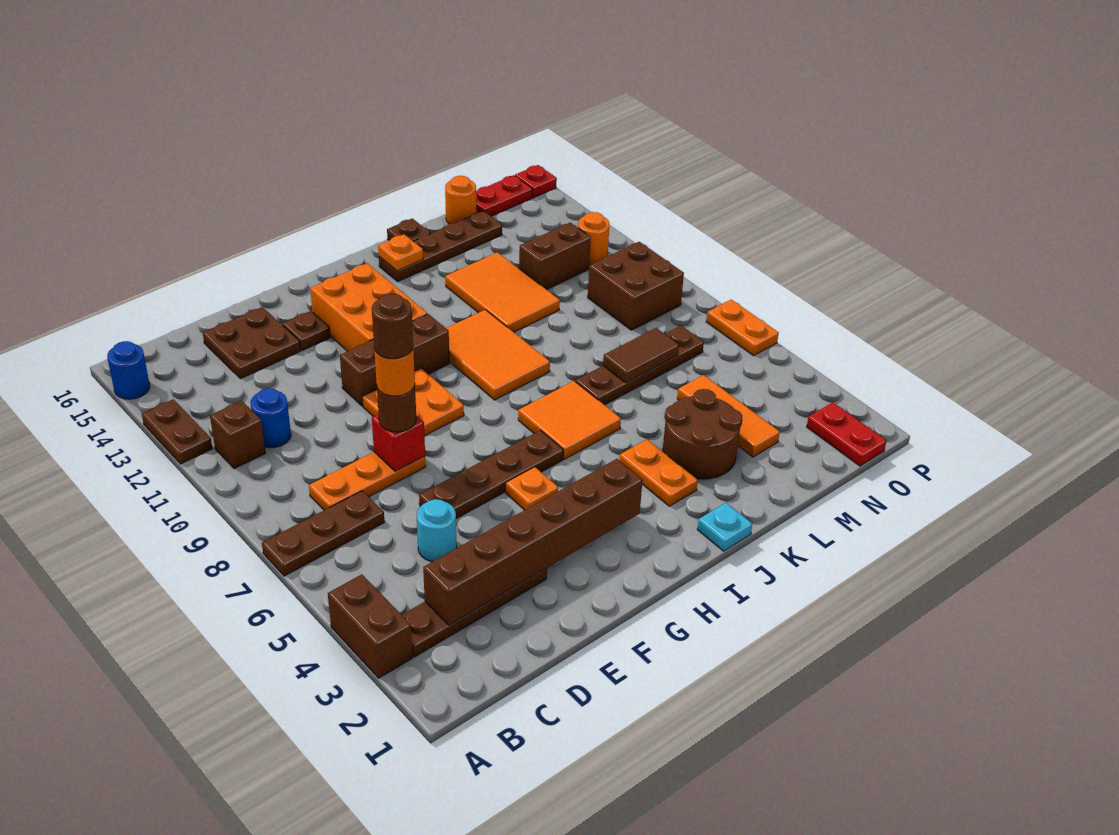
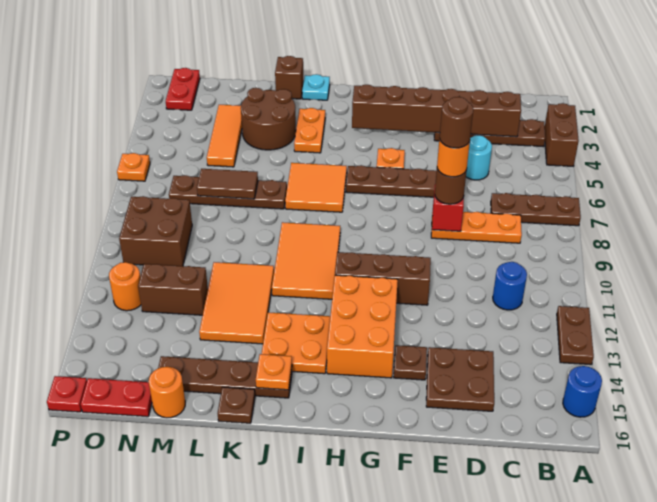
brown 1x1 brick [210,401,265,469] -> brown 1x1 brick moved to [275,56,304,99]
orange 2x2 plate [362,368,464,436] -> orange 2x2 plate moved to [262,312,330,374]
orange 1x2 plate [706,300,779,356] -> orange 1x1 plate [117,153,150,181]

